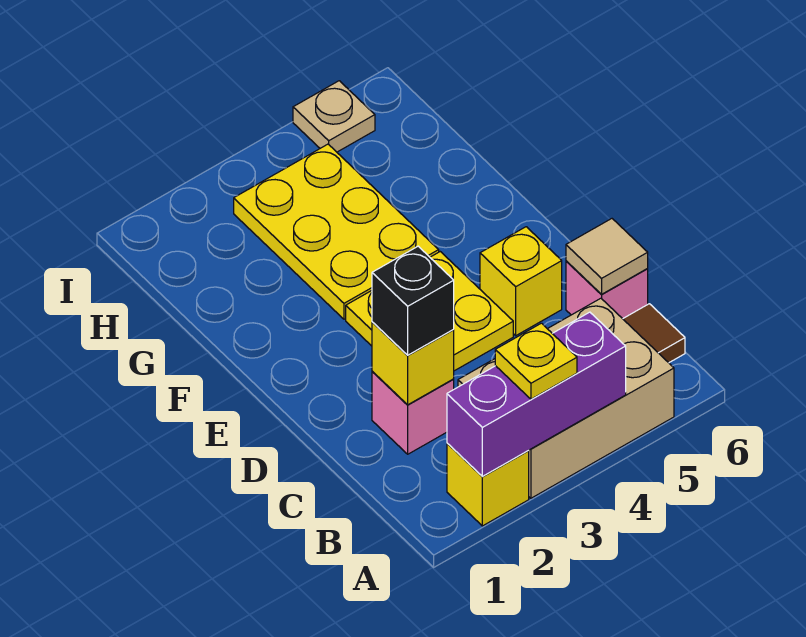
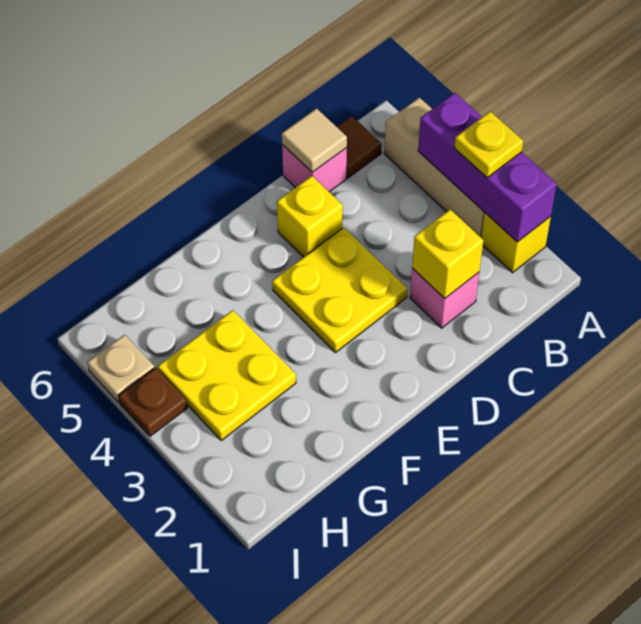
tan 2x3 brick [458,298,674,498] -> tan 1x3 brick [384,97,485,238]
black 1x1 brick [372,246,454,355] -> none
yellow 2x3 plate [234,144,439,319] -> yellow 2x2 plate [158,310,296,440]
none -> brown 1x1 plate [118,368,187,436]

